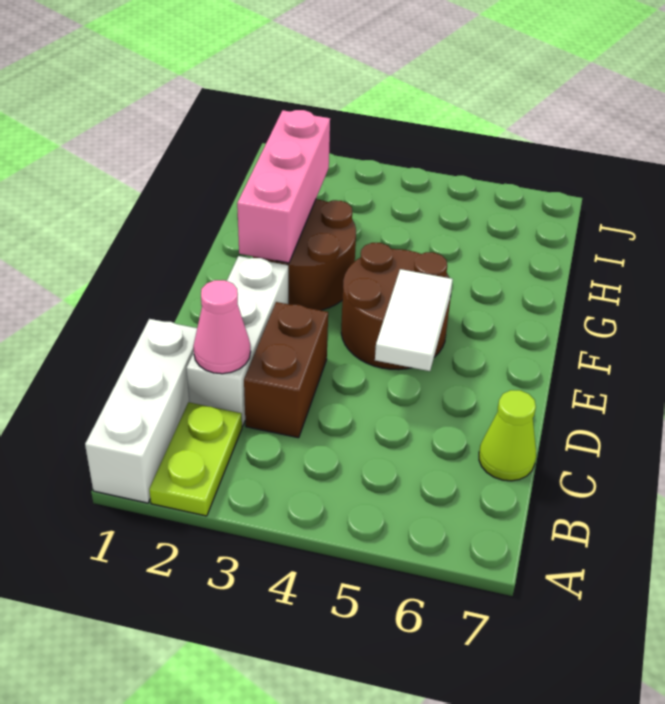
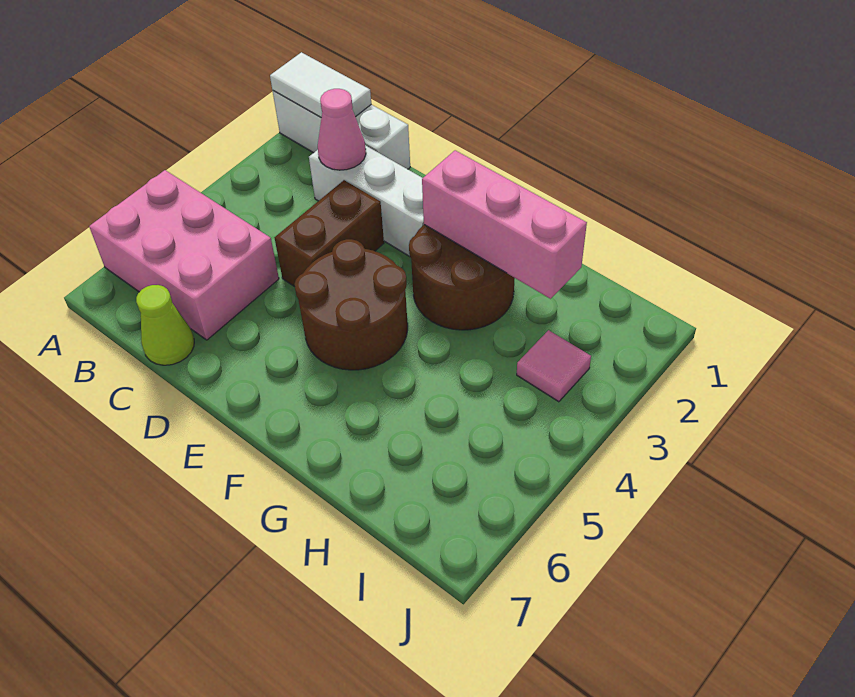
lime 1x2 plate [149,402,242,516] -> none
none -> pink 2x3 brick [89,170,279,340]
brown 1x2 brick [244,302,328,438] -> brown 1x2 brick turned to [275,180,384,287]
white 1x2 tile [375,269,453,371] -> white 1x2 tile moved to [270,52,371,118]
none -> pink 1x1 tile [517,330,591,402]

